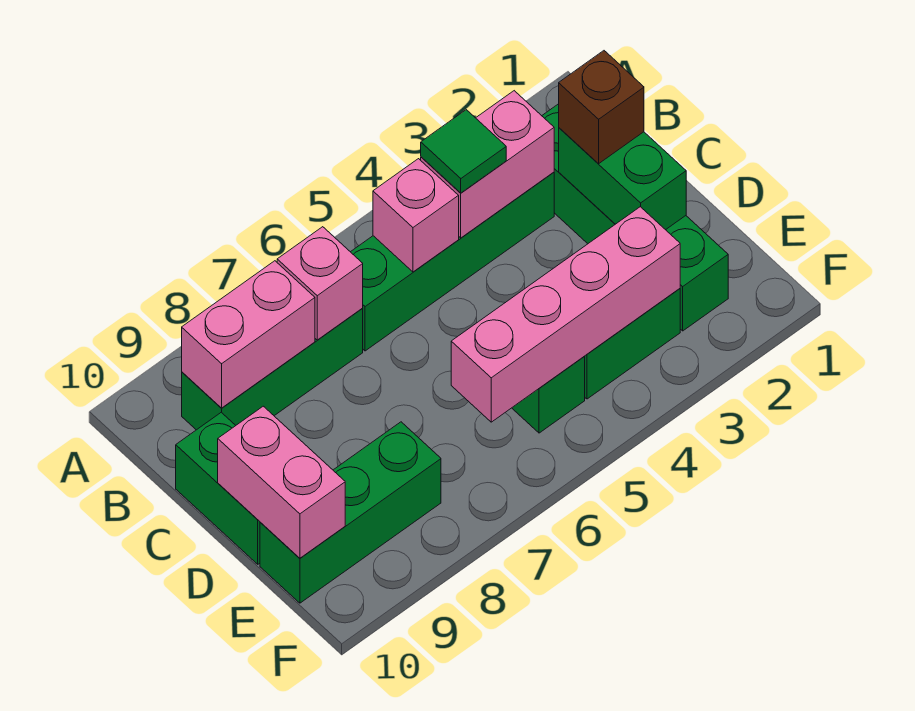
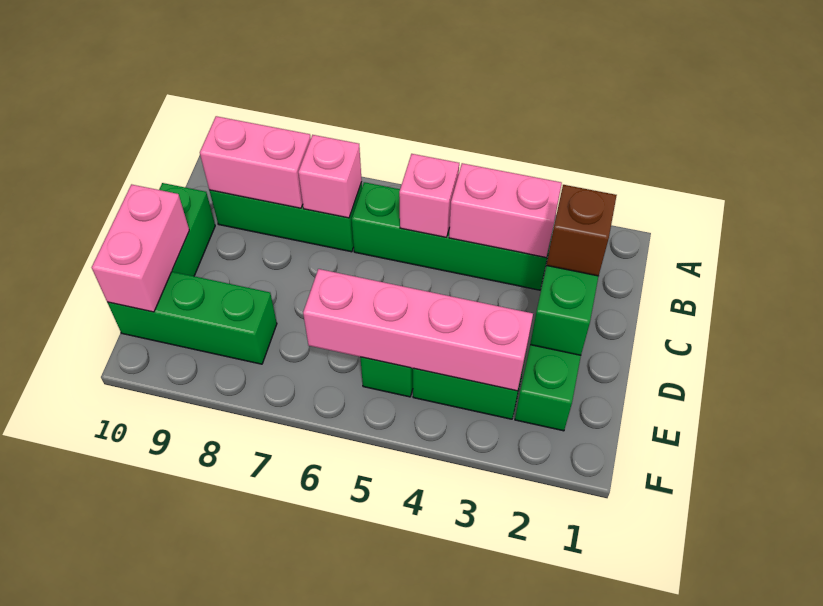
green 1x1 tile [421,110,506,193] -> none

